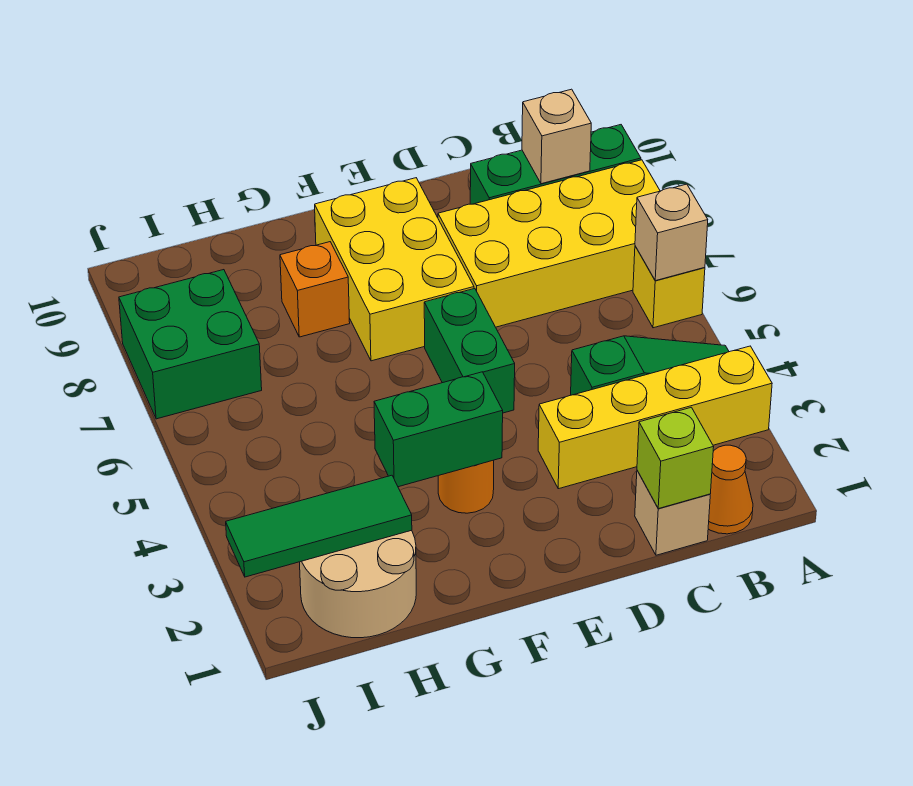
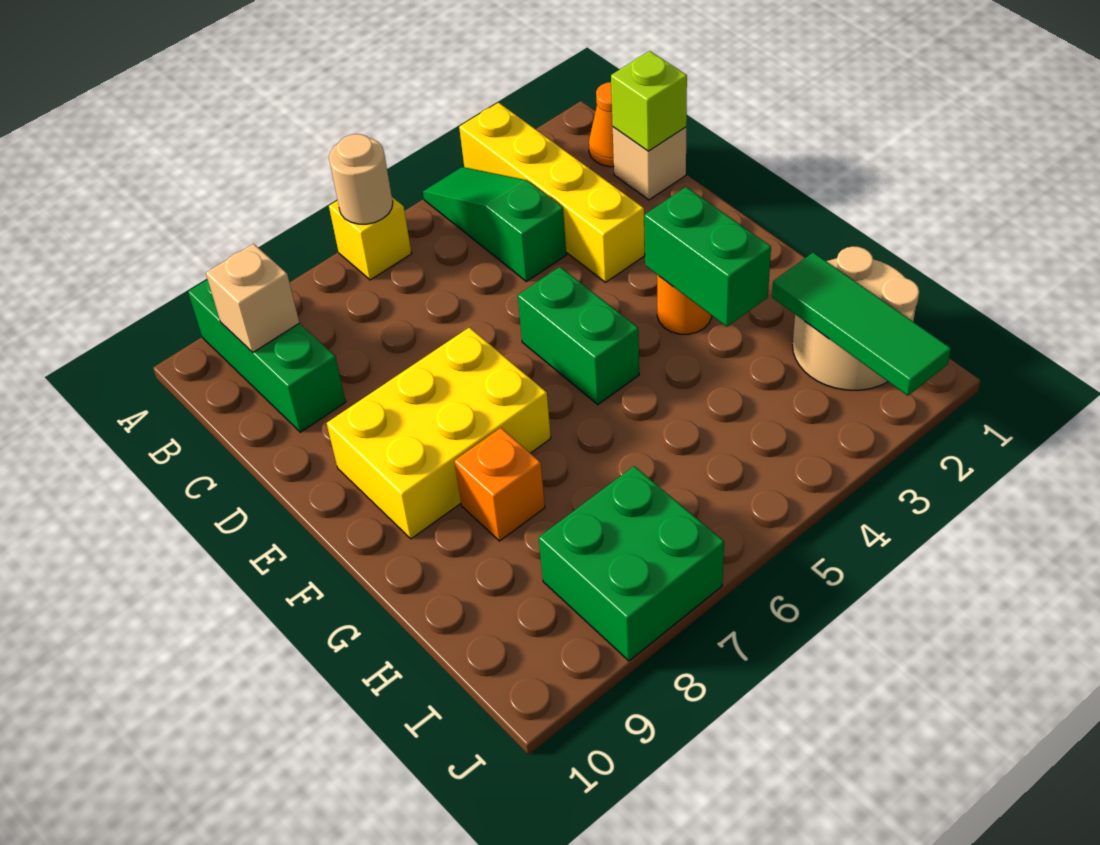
tan 1x1 brick [635,184,708,281] -> tan 1x1 round brick [329,134,393,224]
yellow 2x4 brick [438,160,660,327] -> none
green 1x2 brick [424,289,515,413] -> green 1x2 brick turned to [517,267,639,405]

